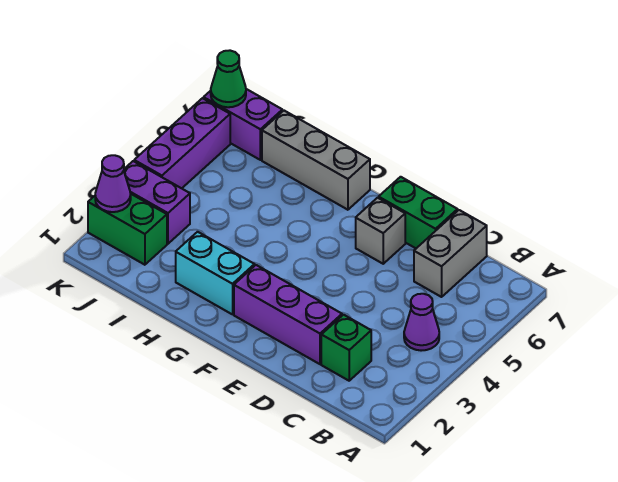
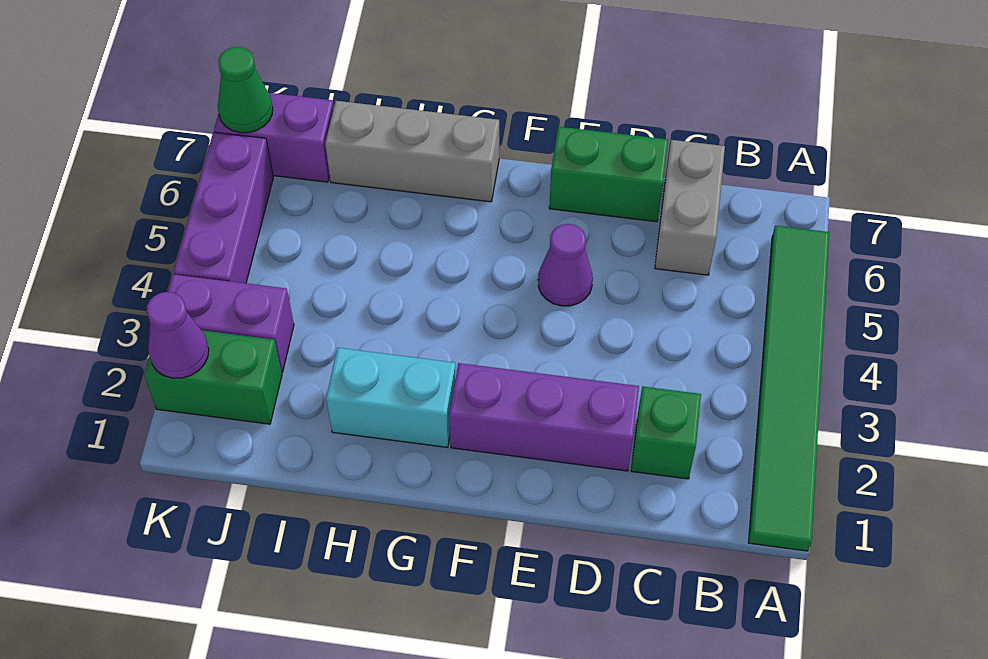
none -> green 1x6 tile [748,226,829,551]
purple 1x1 cone [404,294,439,351] -> purple 1x1 cone moved to [538,224,593,306]
grey 1x1 brick [356,198,405,264] -> none

